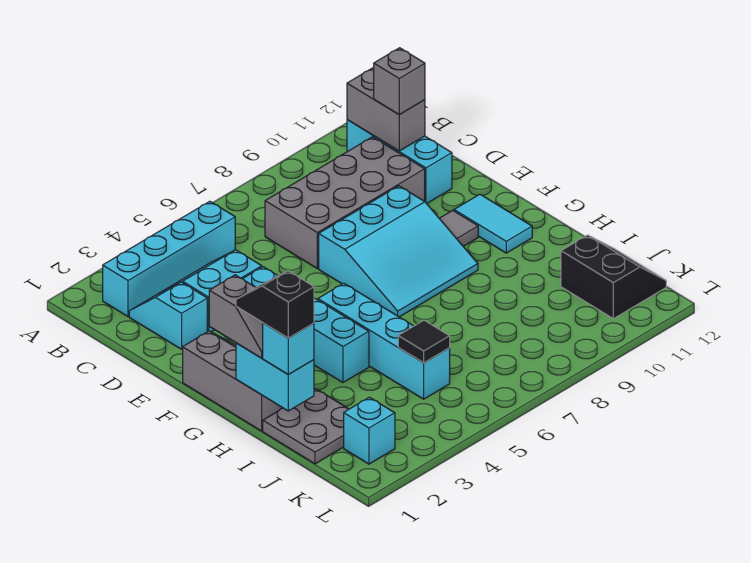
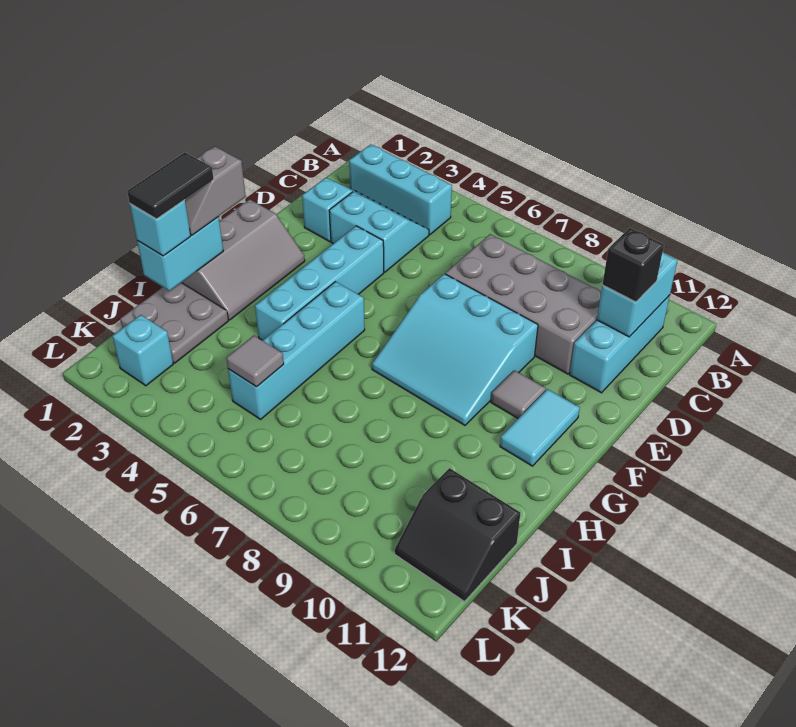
cyan 1x4 brick [103,201,235,317] -> cyan 1x3 brick [349,144,452,235]
grey 1x2 brick [347,68,425,151] -> cyan 1x2 brick [597,253,677,337]
grey 1x1 brick [374,48,425,115] -> black 1x1 brick [602,228,664,302]
black 1x2 slope [236,271,314,338] -> black 1x2 tile [127,153,214,219]
black 1x1 tile [398,320,450,363] -> grey 1x1 tile [226,336,284,387]
black 2x2 slope [561,235,666,319] -> black 2x2 slope turned to [395,468,520,602]

